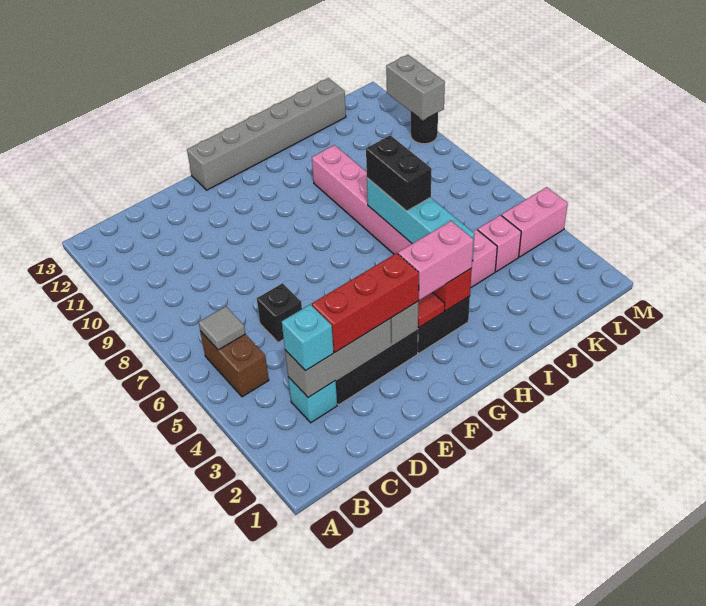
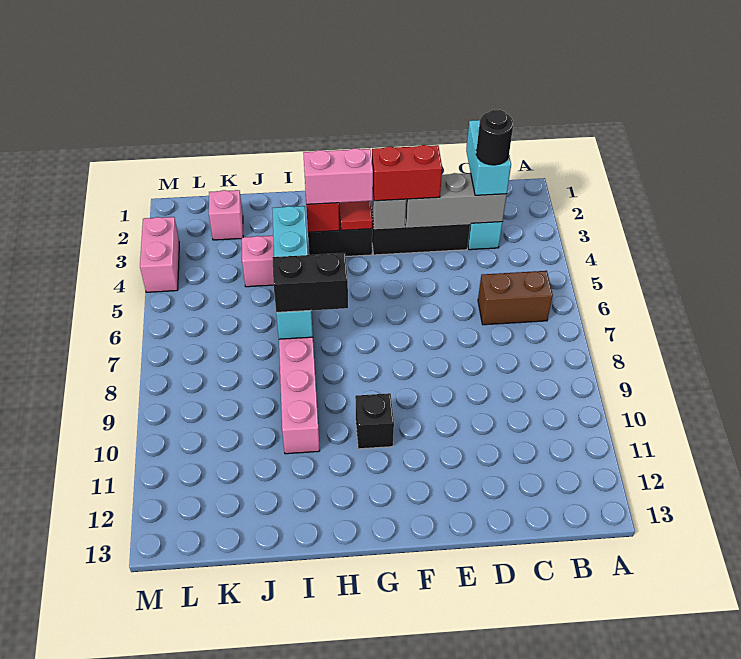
brown 1x2 brick [200,331,269,397] -> brown 1x2 brick turned to [478,271,553,325]
grey 1x1 tile [199,306,245,350] -> none
cyan 1x1 brick [282,304,334,371] -> cyan 1x2 brick [466,120,511,195]
red 1x3 brick [312,253,419,352] -> red 1x2 brick [372,145,442,201]
black 1x1 brick [257,283,302,342] -> black 1x1 brick moved to [355,393,394,449]
grey 1x6 brick [187,78,346,190] -> none
black 1x2 brick [366,135,432,211] -> black 1x2 brick turned to [272,253,348,313]
pink 1x1 brick [478,215,521,272] -> pink 1x1 brick moved to [209,190,243,240]
pink 1x2 brick [502,187,568,257] -> pink 1x2 brick turned to [140,217,179,292]
black 1x1 round brick [410,112,438,144] -> black 1x1 round brick moved to [476,110,513,165]
grey 1x2 brick [386,55,445,120] -> none

